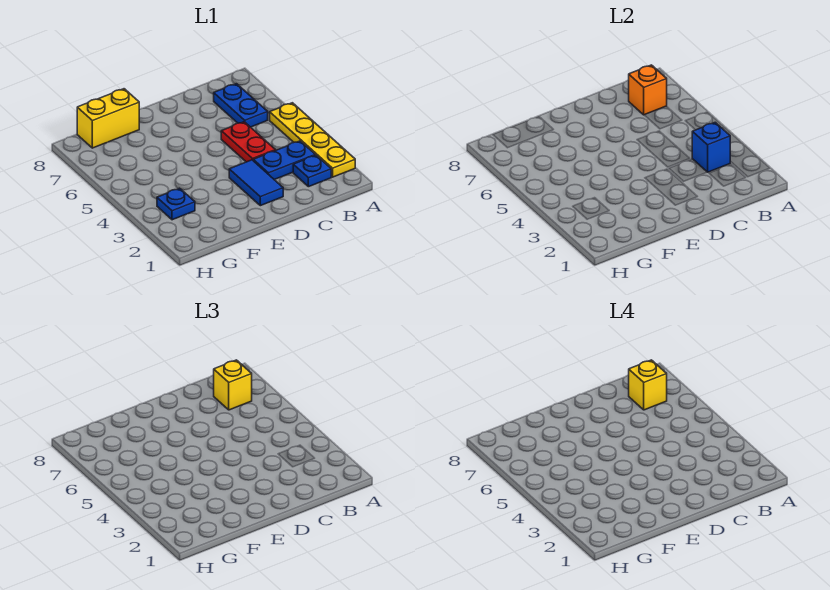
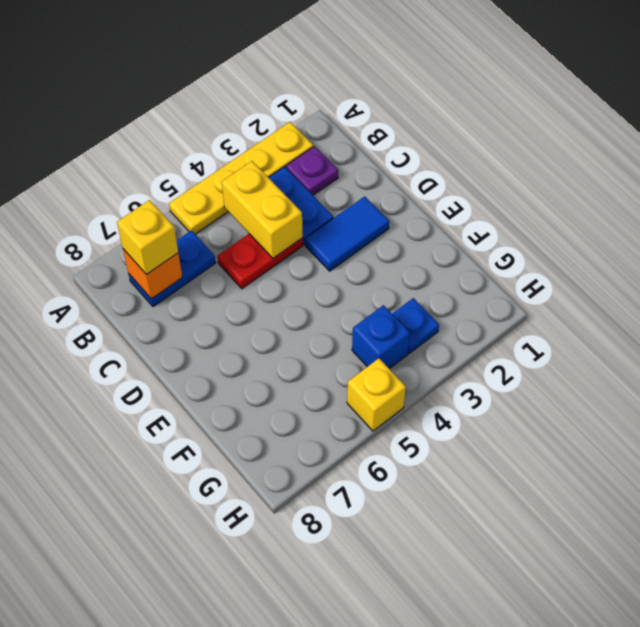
blue 1x1 plate [293,155,331,187] -> purple 1x1 plate [286,146,338,195]
blue 1x1 brick [692,122,730,172] -> blue 1x1 brick moved to [352,305,410,369]
yellow 1x1 brick [629,360,667,410] -> yellow 1x1 brick moved to [347,358,406,431]
yellow 1x2 brick [77,89,139,148] -> yellow 1x2 brick moved to [222,161,303,258]

